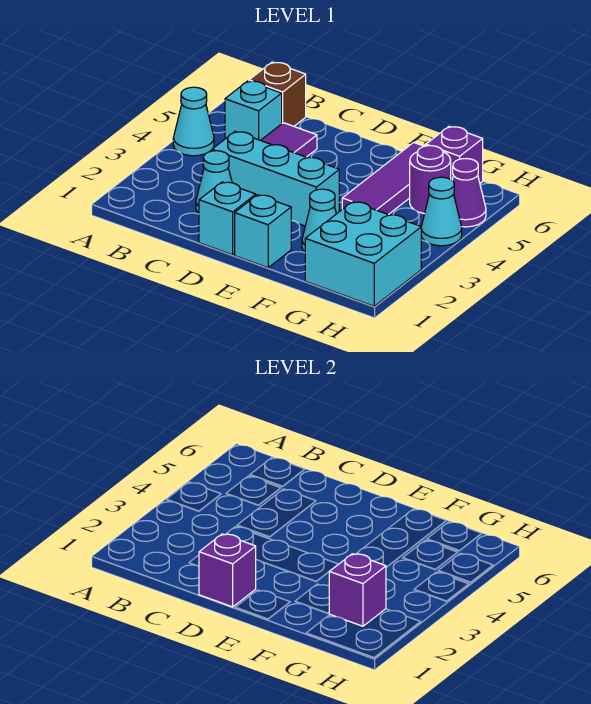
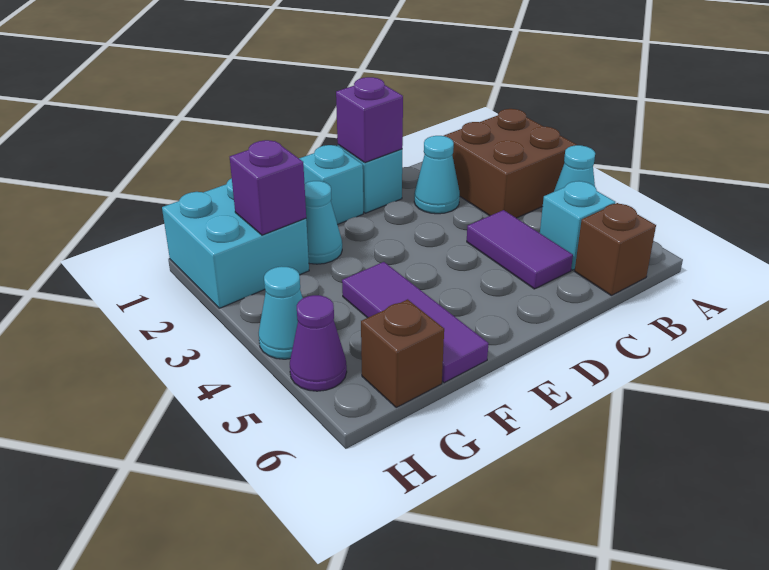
none -> brown 2x2 brick [444,109,577,218]
cyan 1x3 brick [212,131,339,226] -> none
purple 1x1 round brick [410,146,451,214] -> none
purple 1x1 brick [426,126,483,183] -> brown 1x1 brick [361,299,444,407]

